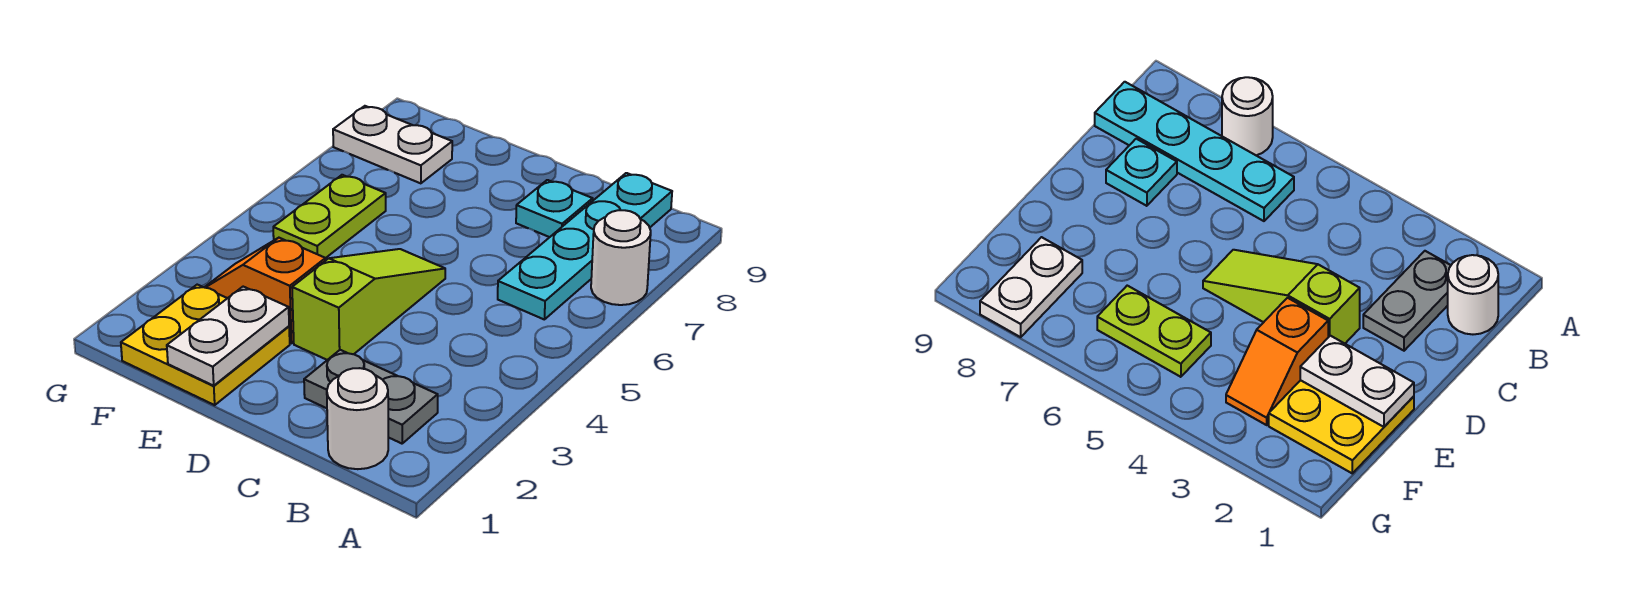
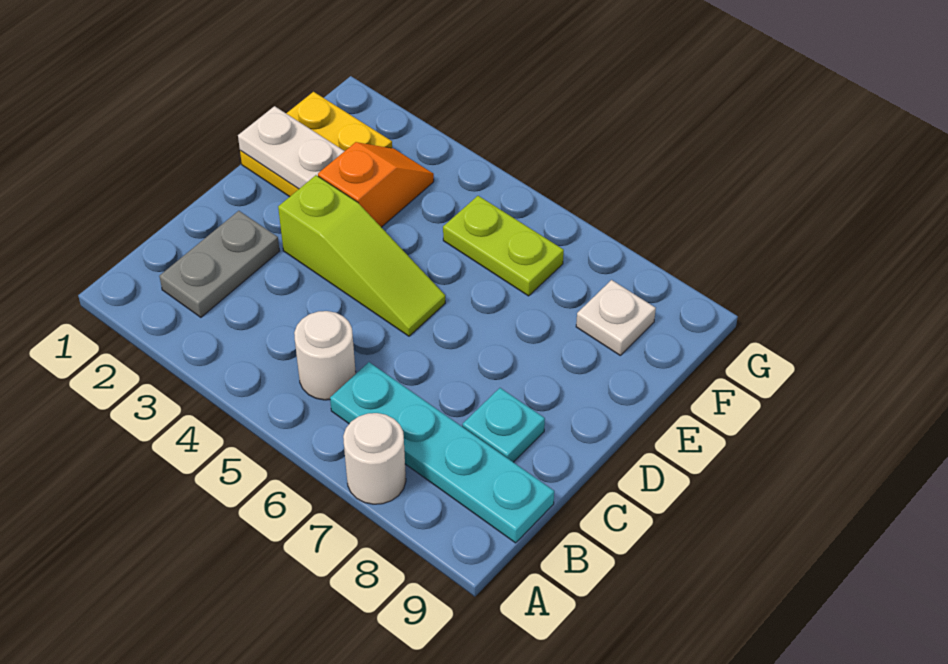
white 1x1 round brick [327,368,388,469] -> white 1x1 round brick moved to [294,311,356,400]
white 1x2 plate [333,106,452,183] -> white 1x1 plate [576,280,656,355]

